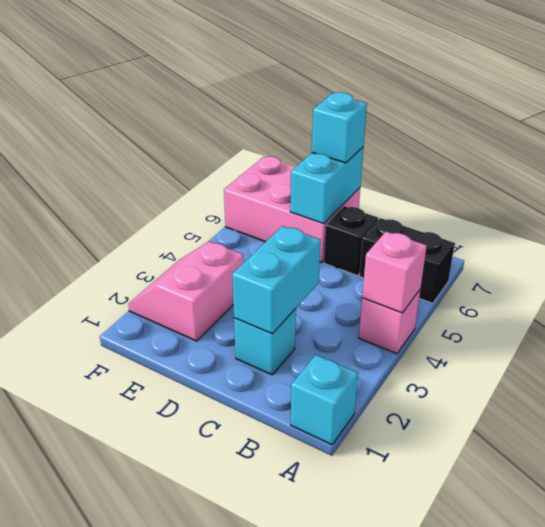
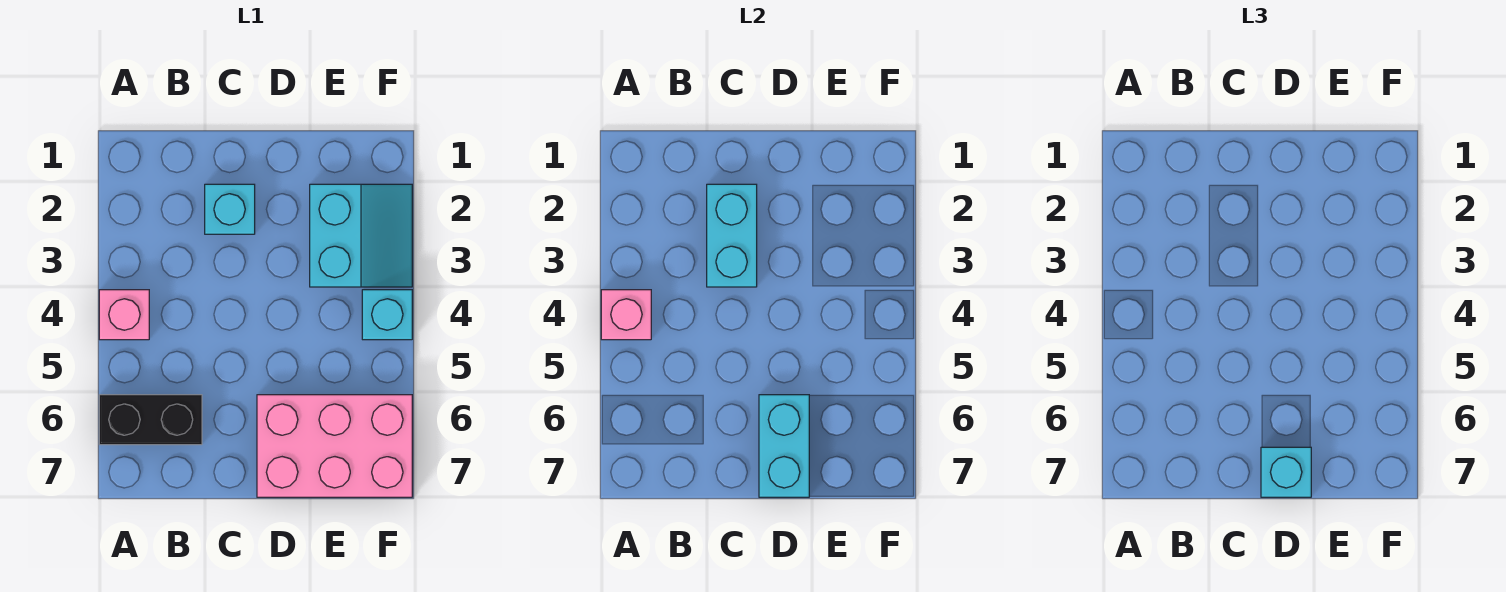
cyan 1x1 brick [291,355,358,445] -> cyan 1x1 brick moved to [362,290,412,340]
black 1x1 brick [324,206,378,276] -> none
pink 2x2 slope [128,241,244,341] -> cyan 2x2 slope [310,184,412,287]

